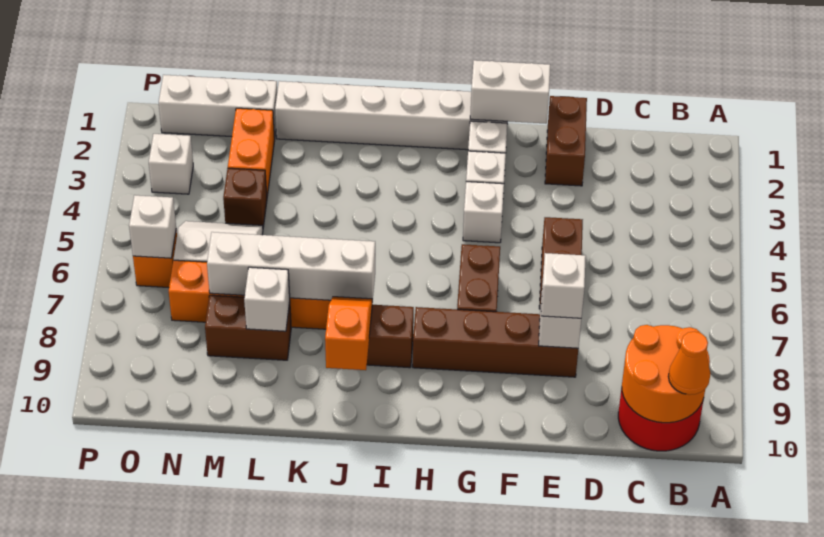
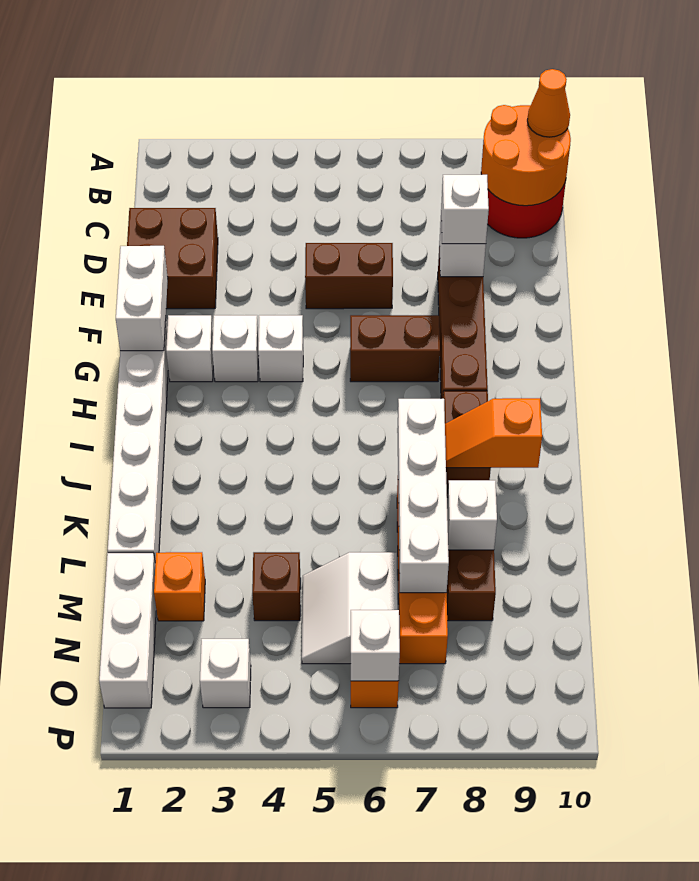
brown 1x2 brick [545,96,587,186] -> brown 2x2 brick [127,208,218,309]
orange 1x2 brick [228,108,275,196] -> orange 1x1 brick [154,552,205,621]

